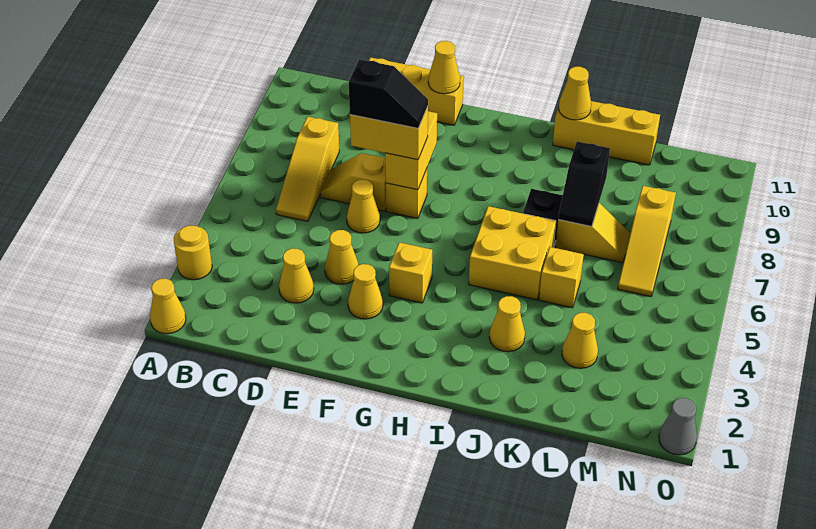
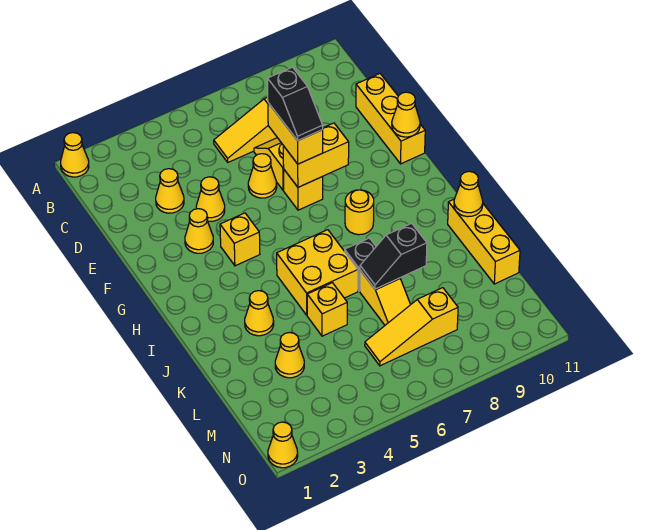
yellow 1x1 round brick [174,226,212,280] -> yellow 1x1 round brick moved to [345,190,374,235]
grey 1x1 cone [659,398,697,455] -> yellow 1x1 cone [268,422,298,468]

